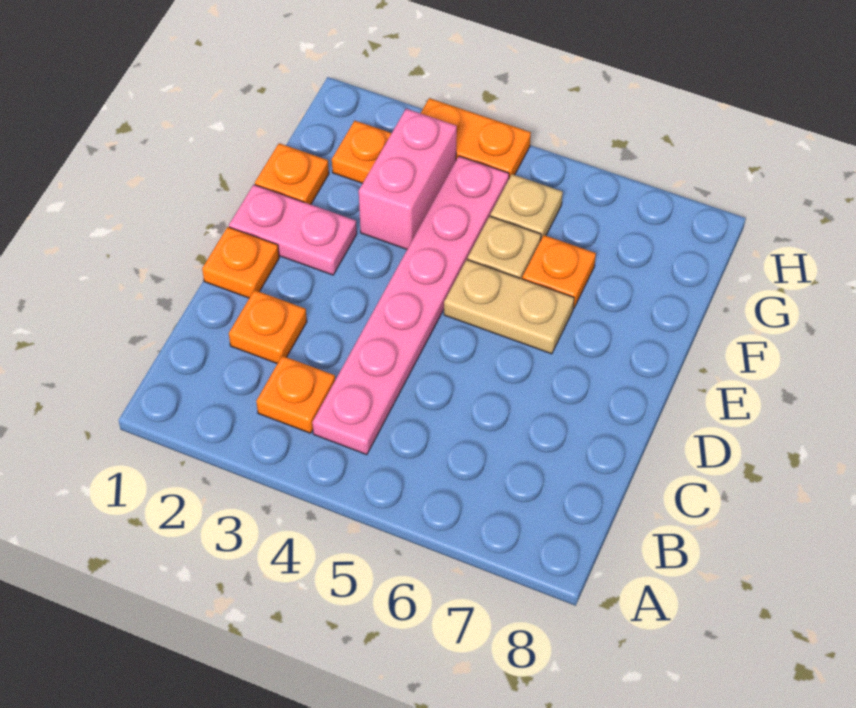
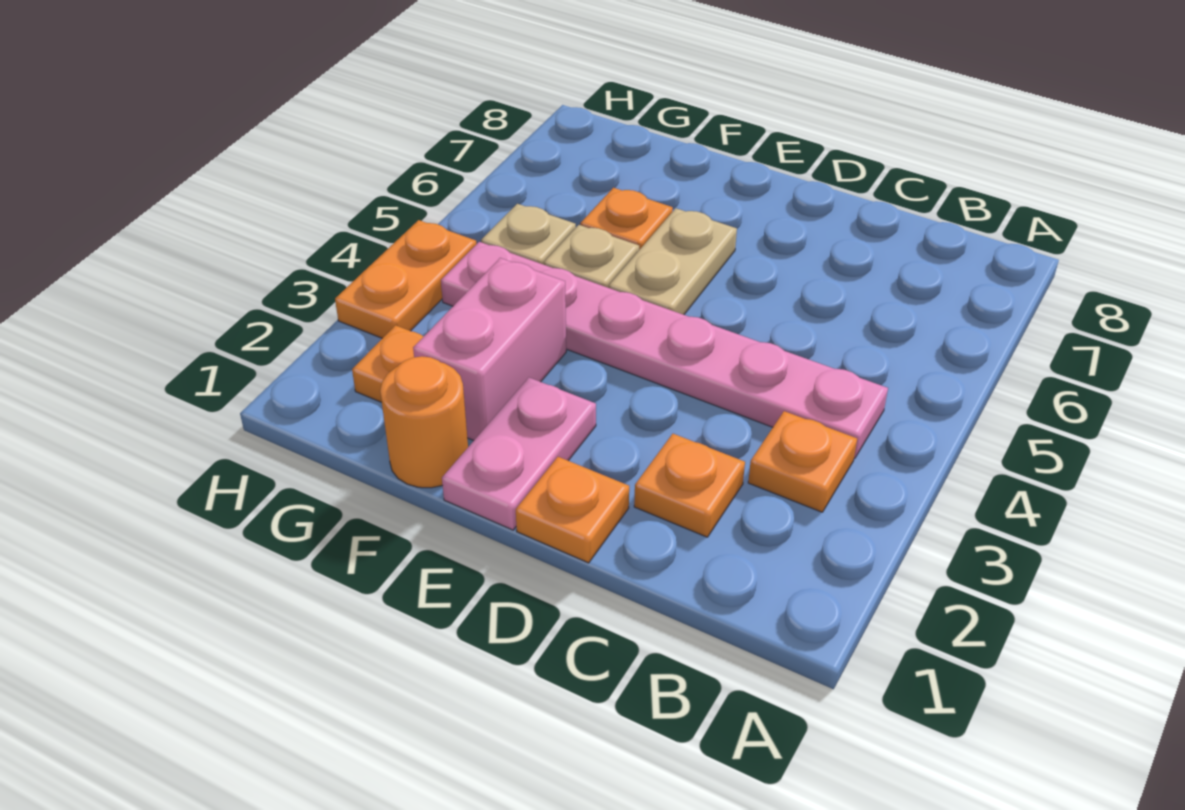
orange 1x1 plate [255,143,329,204] -> orange 1x1 round brick [380,356,468,488]
pink 1x2 brick [359,109,457,249] -> pink 1x2 brick turned to [413,258,566,441]

